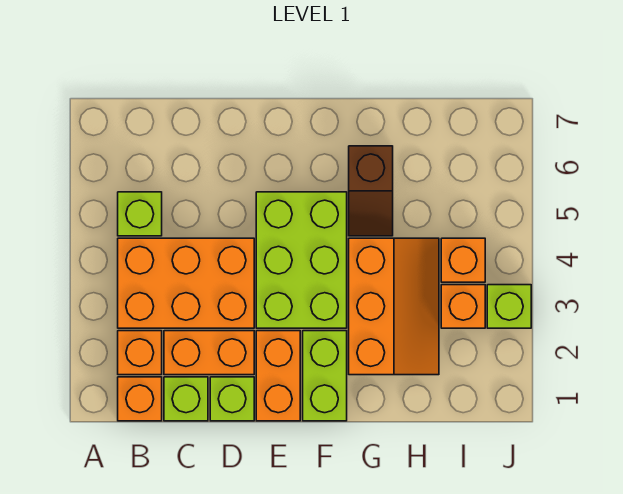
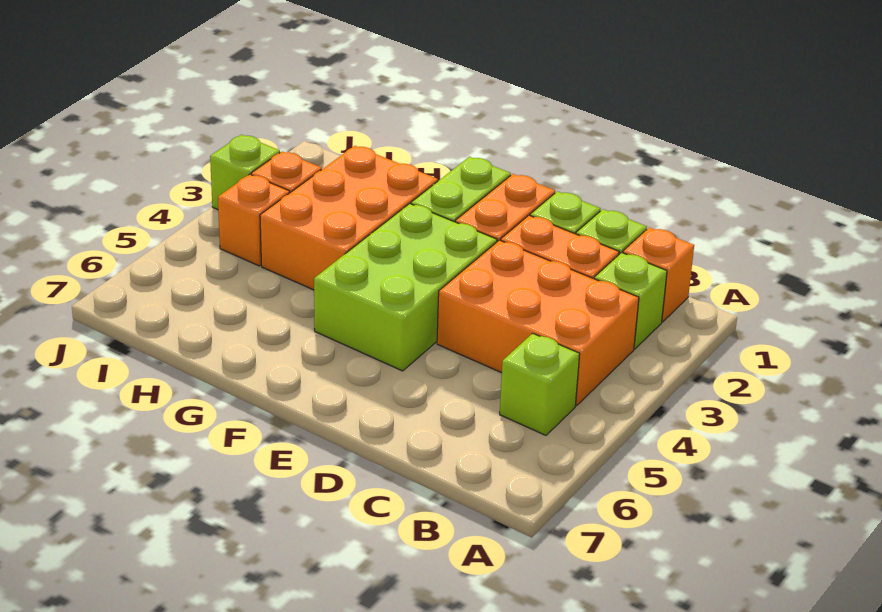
orange 1x1 brick [118,331,162,375] -> lime 1x1 brick [594,253,667,349]
orange 2x3 slope [349,238,439,375] -> orange 2x3 brick [260,146,438,290]
brown 1x2 slope [349,146,393,236] -> none

